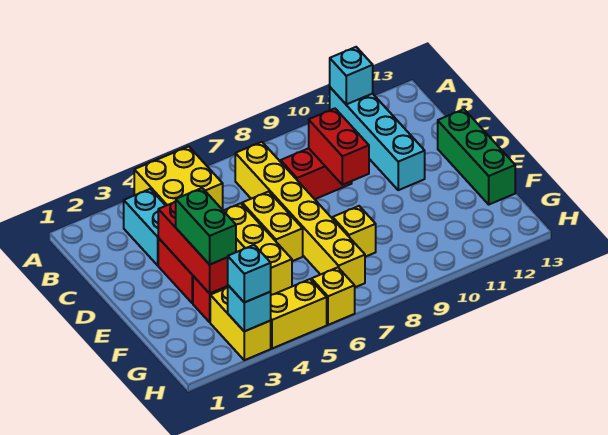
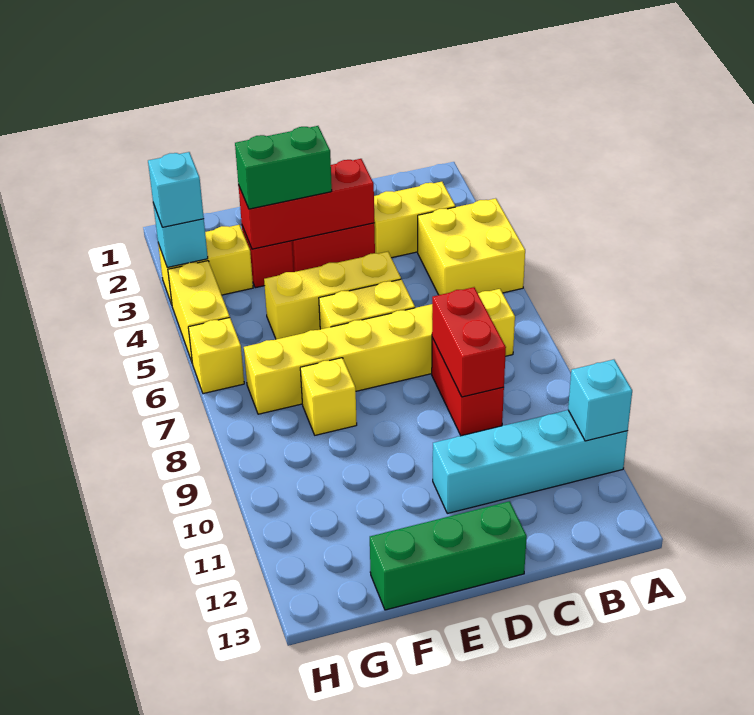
cyan 1x2 brick [124,189,166,265] -> yellow 1x2 brick [374,182,455,258]
red 1x2 brick [309,108,369,185] -> red 1x2 brick turned to [432,287,506,397]

